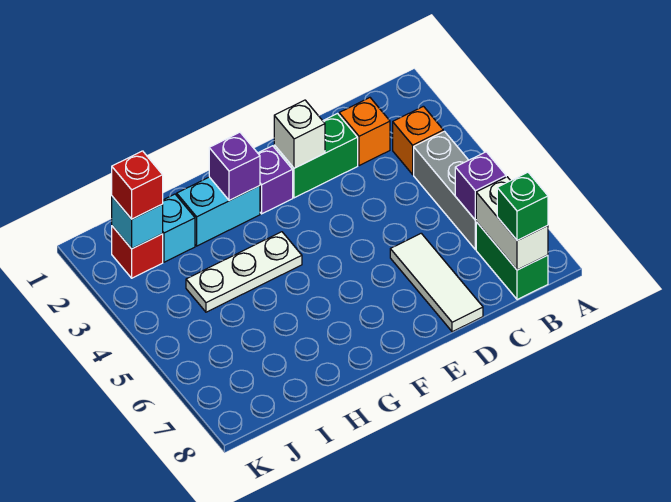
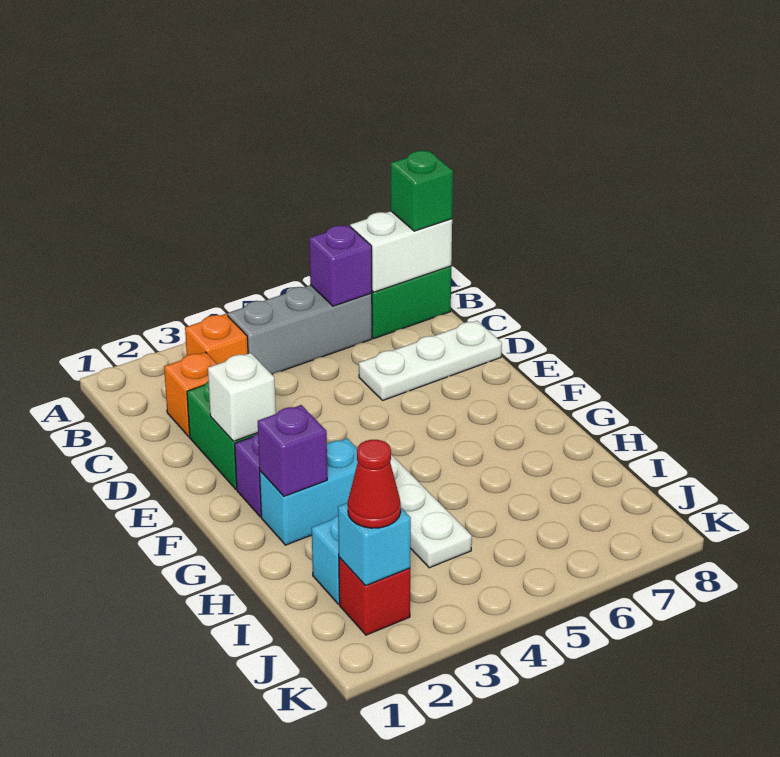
white 1x3 tile [390,233,483,332] -> white 1x3 plate [359,321,502,401]
cyan 1x2 brick [177,177,260,246] -> cyan 1x2 brick turned to [260,438,358,545]
red 1x1 brick [112,151,163,219] -> red 1x1 cone [348,440,401,528]

